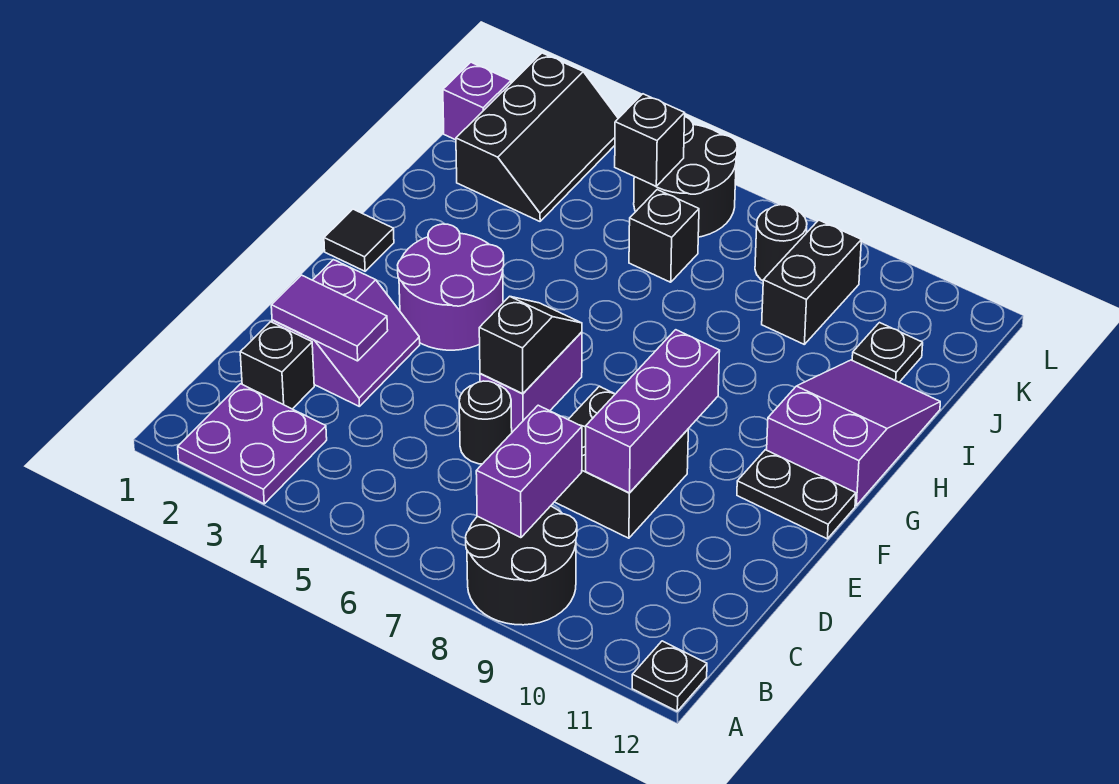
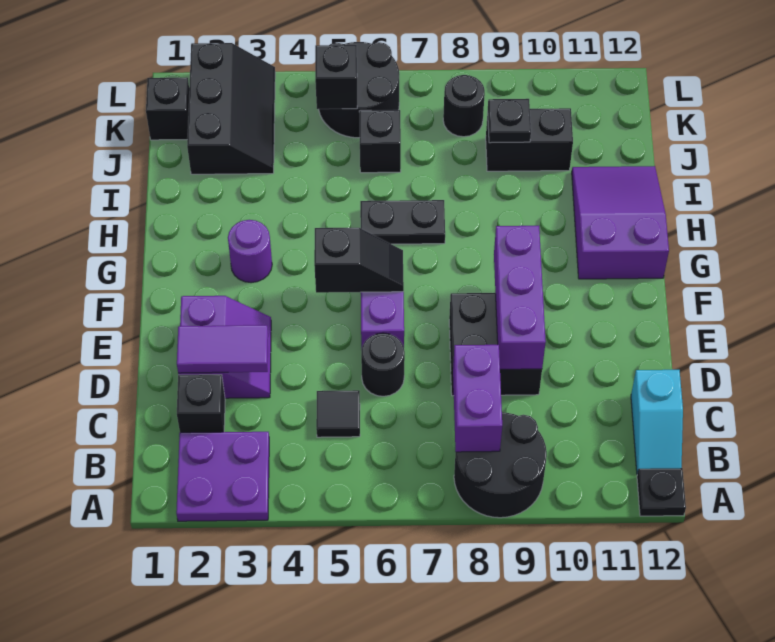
none -> cyan 1x2 slope [631,370,683,474]
black 1x2 slope [479,296,582,394] -> black 1x2 slope turned to [314,228,404,293]
purple 2x2 round brick [398,224,504,350] -> purple 1x1 round brick [228,220,272,283]
black 1x2 plate [737,450,856,539] -> black 1x2 plate moved to [360,200,445,244]
black 1x1 tile [324,209,394,271] -> black 1x1 tile moved to [316,390,360,437]
black 1x2 brick [762,220,861,344] -> black 1x2 brick turned to [486,108,573,171]
black 1x1 plate [852,323,923,382] -> black 1x1 plate moved to [488,99,531,143]
purple 1x1 brick [443,62,511,140] -> black 1x1 brick [146,78,189,140]

